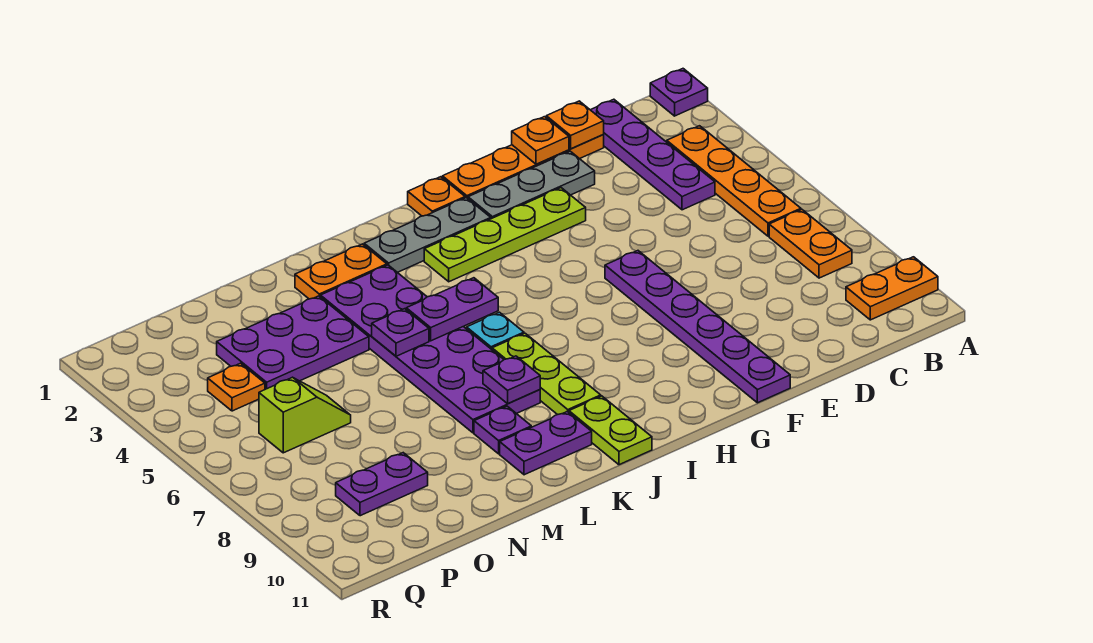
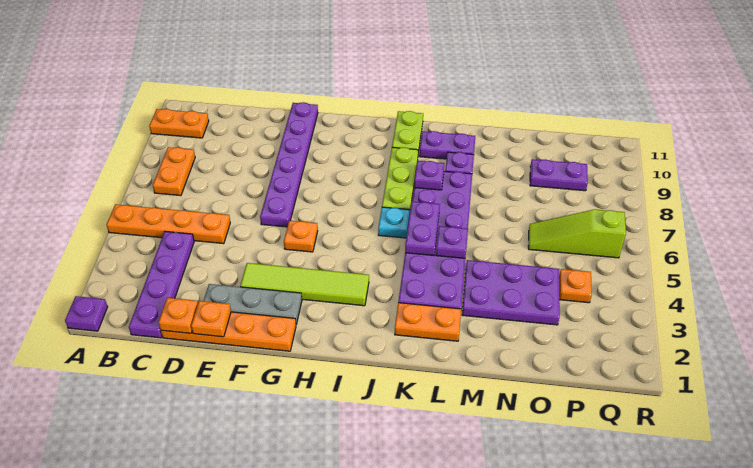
orange 1x4 plate [667,126,801,236] -> orange 1x4 plate turned to [107,204,230,244]
lime 1x4 plate [424,188,586,282] -> lime 1x4 tile [240,263,369,306]
orange 1x1 plate [408,177,465,216] -> orange 1x1 plate moved to [284,220,318,252]
grey 1x3 plate [364,198,491,272] -> none
purple 1x2 plate [406,278,498,341] -> purple 1x2 plate turned to [405,202,440,255]
lime 1x2 slope [259,377,351,453] -> lime 1x3 slope [528,209,626,258]

